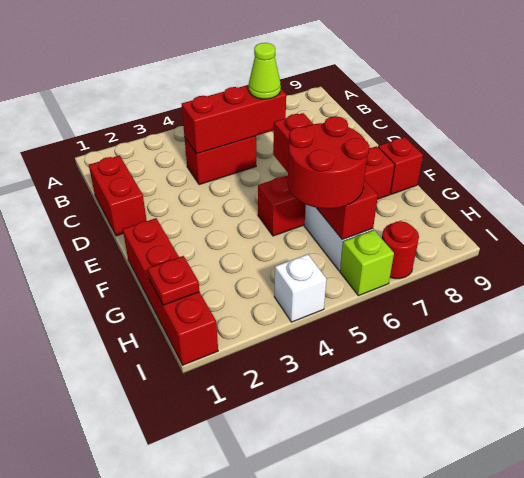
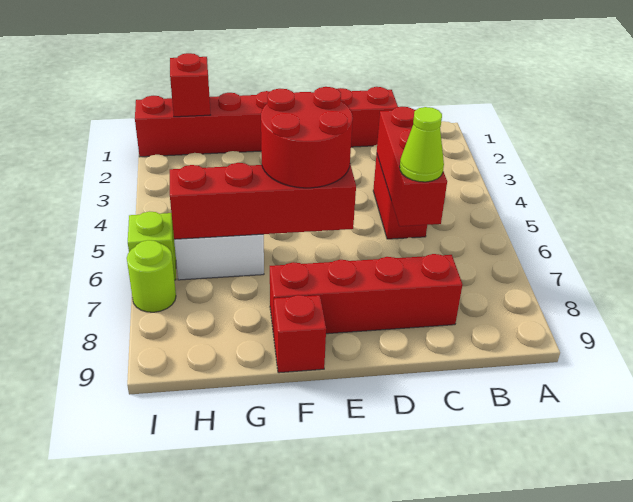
red 1x4 brick [258,146,394,236] -> red 1x4 brick turned to [270,254,463,335]
red 2x2 round brick [288,116,369,209] -> red 2x2 round brick moved to [261,87,353,188]
red 1x1 plate [148,256,200,305] -> red 1x1 brick [170,53,210,117]
white 1x1 brick [274,254,326,322] -> none
red 1x1 round brick [382,221,419,279] -> lime 1x1 round brick [127,240,176,312]

